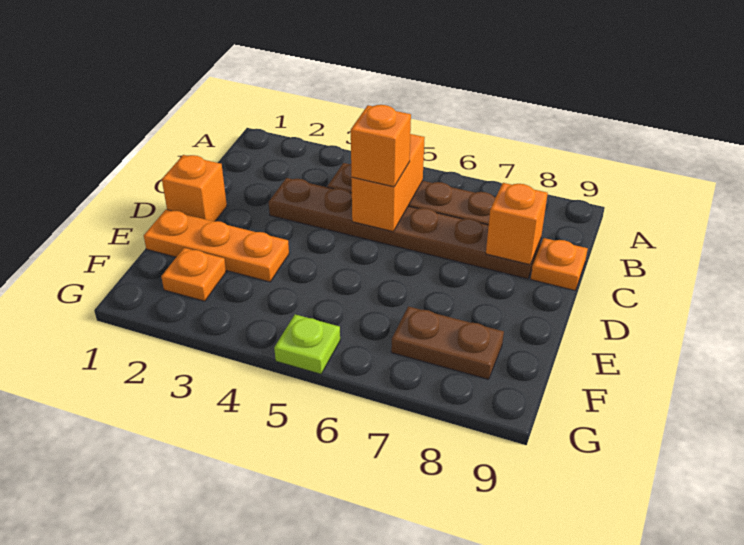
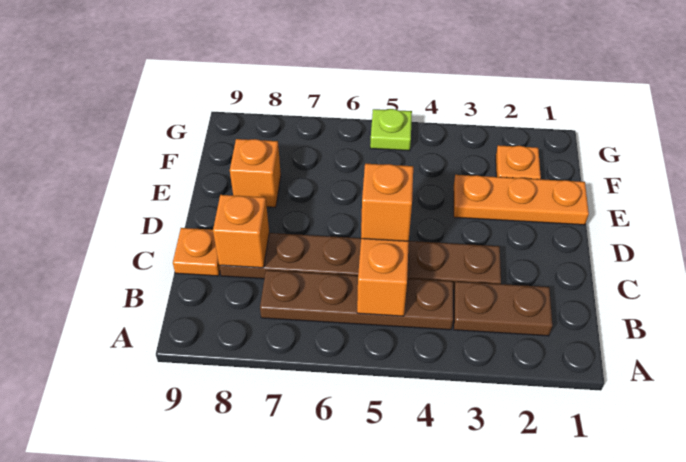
orange 1x1 brick [162,155,227,221] -> orange 1x1 brick moved to [230,139,281,207]
brown 1x2 plate [391,306,504,379] -> brown 1x2 plate moved to [454,282,552,336]

